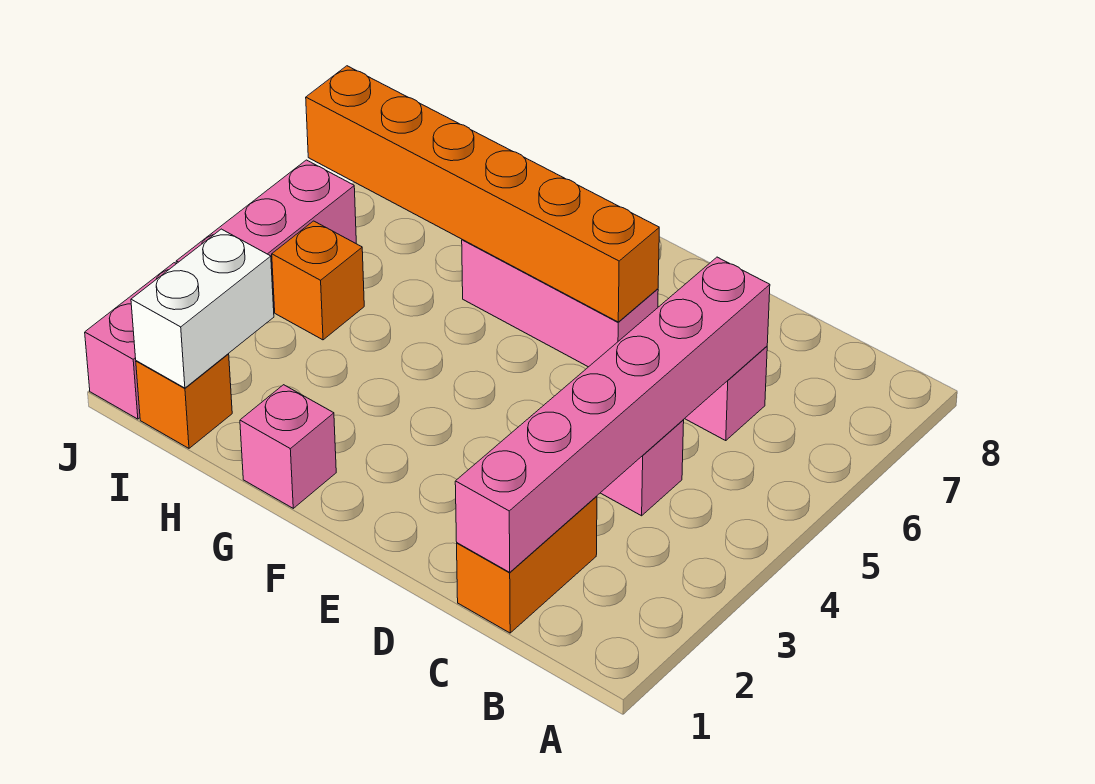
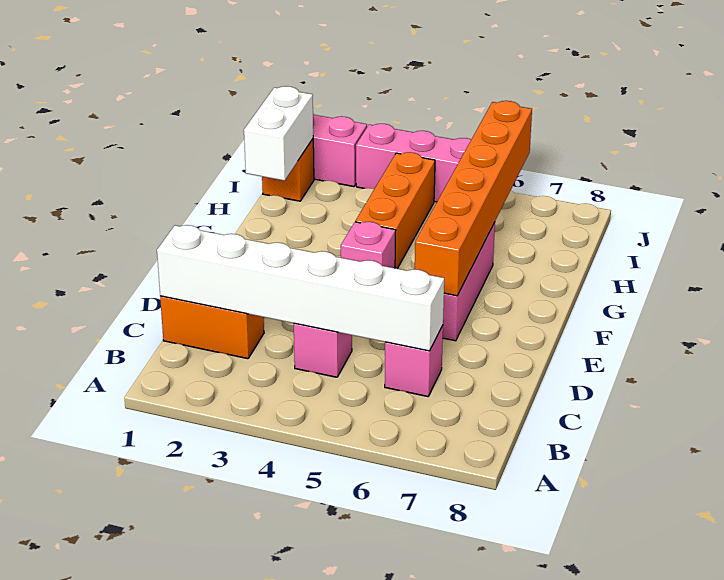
pink 1x6 brick [455,257,770,572] -> white 1x6 brick [157,225,444,351]
pink 1x1 brick [240,385,336,508] -> pink 1x1 brick moved to [341,222,396,268]
white 1x2 brick [131,229,274,388] -> white 1x2 brick turned to [244,86,313,181]
orange 1x1 brick [272,221,364,340] -> orange 1x3 brick [355,152,435,269]

